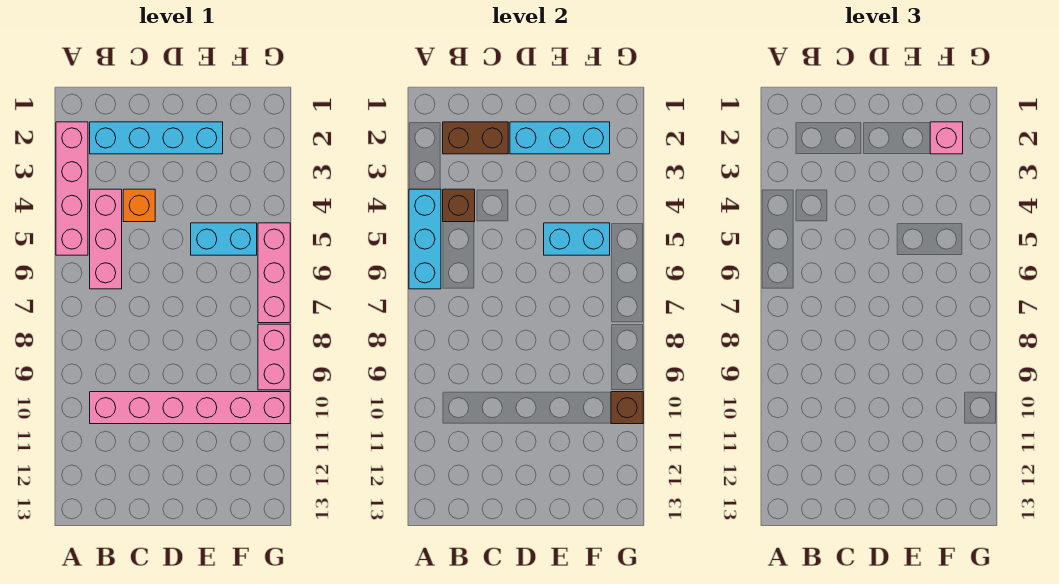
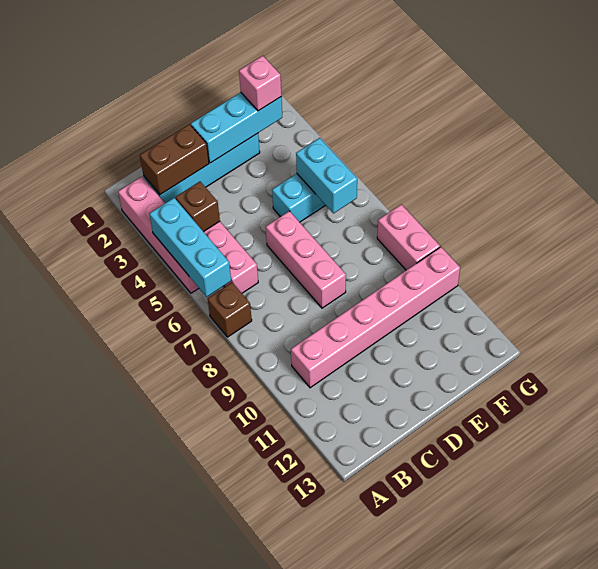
orange 1x1 brick [123,189,155,222] -> none
cyan 1x2 brick [544,223,610,255] -> cyan 1x2 brick turned to [296,138,357,213]
pink 1x3 brick [258,223,290,323] -> pink 1x3 brick moved to [266,211,346,308]
brown 1x1 brick [611,392,643,424] -> brown 1x1 brick moved to [208,282,252,337]

